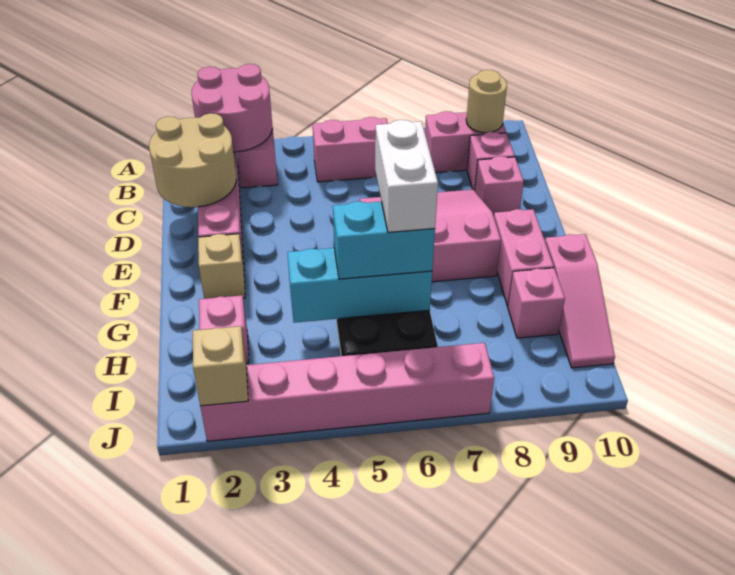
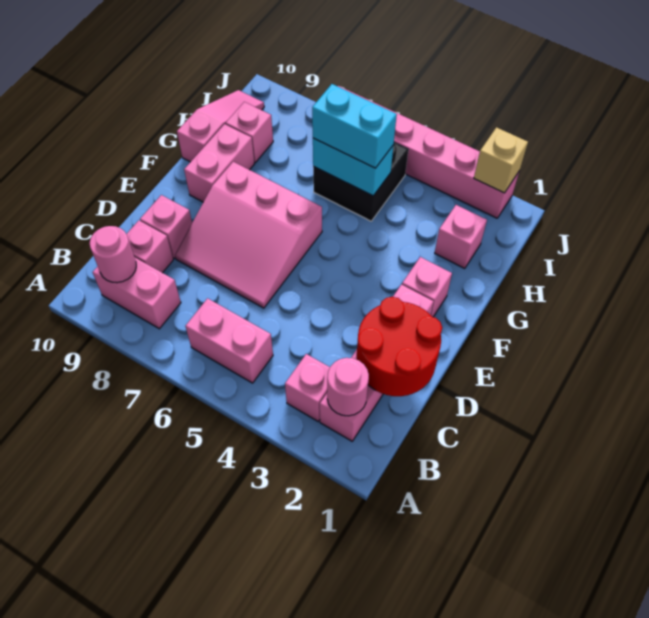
pink 2x2 round brick [191,64,272,152] -> pink 1x1 round brick [327,358,369,416]
tan 1x1 round brick [466,70,507,133] -> pink 1x1 round brick [90,226,136,283]
tan 2x2 round brick [149,113,236,207] -> red 2x2 round brick [357,297,442,396]
tan 1x1 brick [198,234,245,299] -> pink 1x1 brick [402,257,452,317]
white 1x2 brick [375,120,438,232] -> none
cyan 1x3 brick [287,248,432,323] -> cyan 1x2 brick [313,138,394,196]

